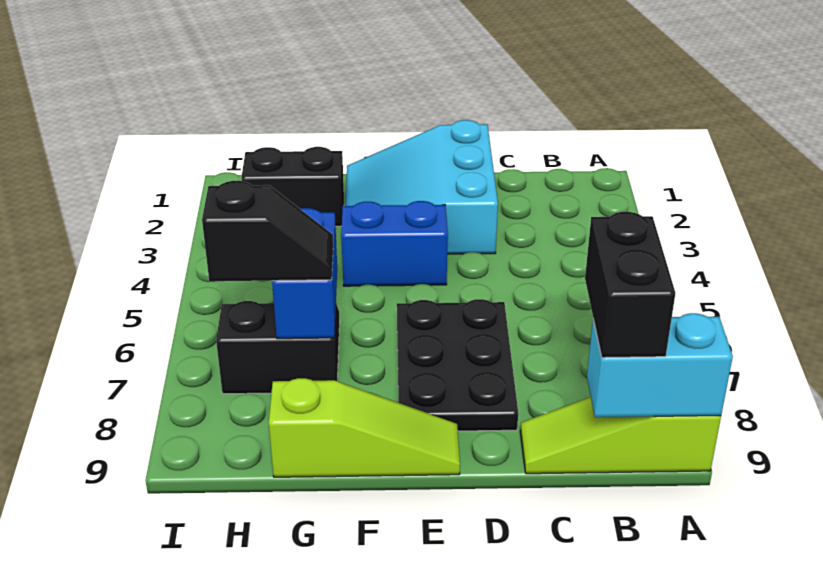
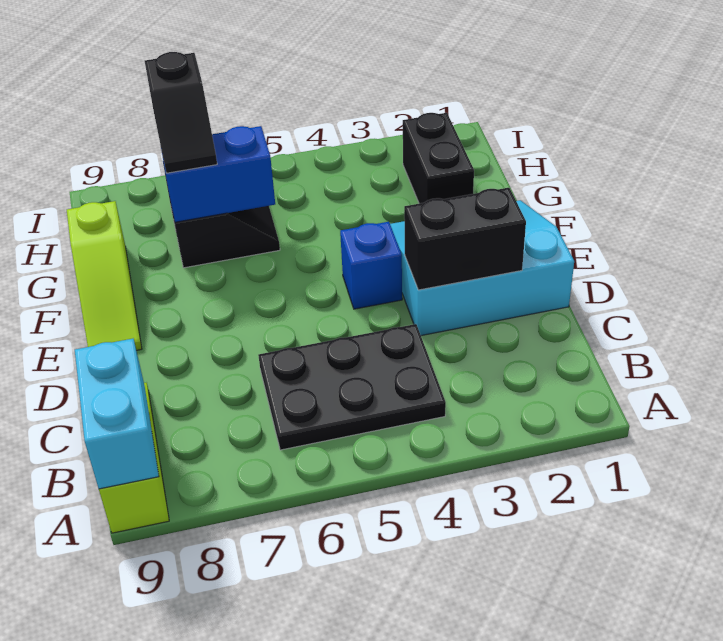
black 1x2 brick [585,212,675,358] -> black 1x2 brick moved to [404,188,526,290]
black 2x3 plate [397,299,518,431] -> black 2x3 plate moved to [258,324,446,450]
blue 1x2 brick [341,201,448,286] -> blue 1x1 brick [340,222,402,309]

